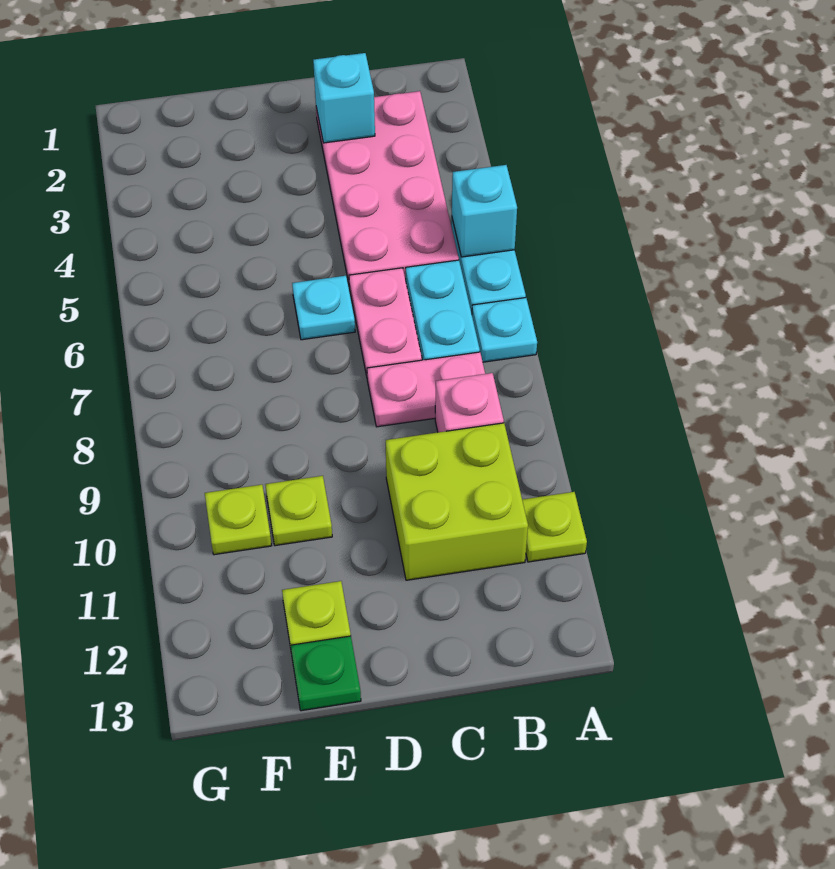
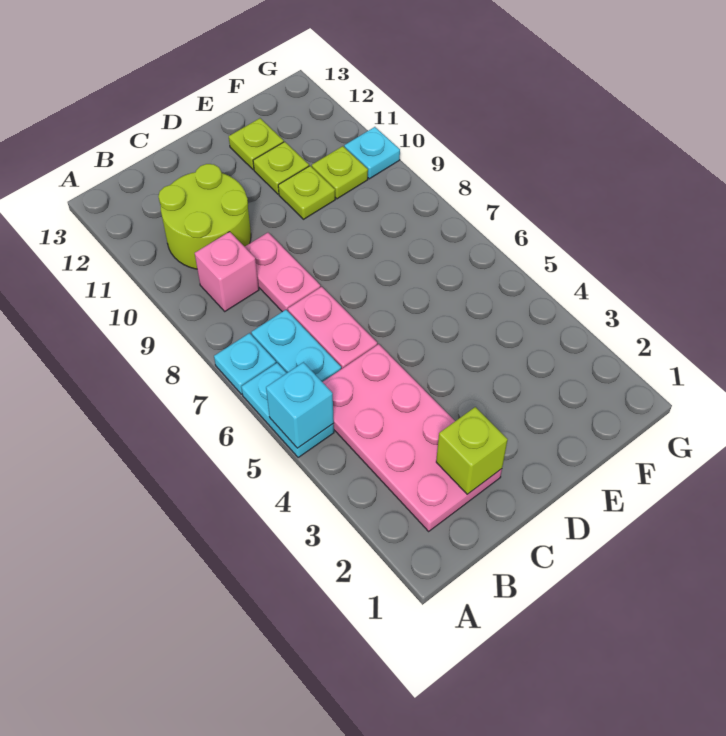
lime 1x1 plate [522,492,587,562] -> lime 1x1 plate moved to [253,142,309,194]
pink 1x2 plate [367,352,485,427] -> pink 1x2 plate turned to [245,233,320,312]
lime 2x2 brick [386,423,528,580] -> lime 2x2 round brick [158,164,251,269]
cyan 1x1 brick [313,53,375,143] -> lime 1x1 brick [436,407,508,494]
cyan 1x1 plate [292,276,355,340] -> cyan 1x1 plate moved to [344,127,400,179]
green 1x1 plate [291,636,361,711] -> none

